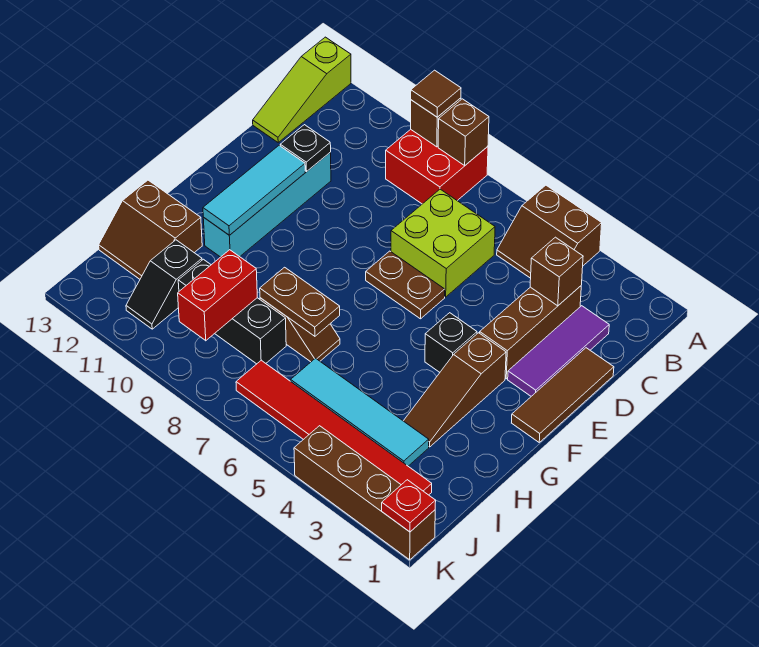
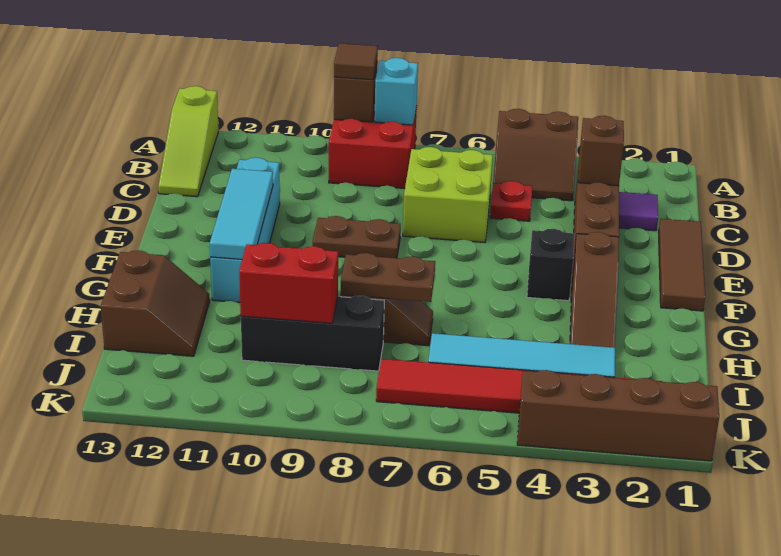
brown 1x1 brick [438,99,489,165] -> cyan 1x1 brick [374,58,418,125]
purple 1x3 tile [508,306,609,396] -> purple 1x1 tile [619,192,658,231]
black 1x1 plate [280,125,331,172] -> none
brown 1x2 plate [366,251,445,319] -> brown 1x2 plate moved to [313,216,401,258]
brown 2x2 slope [99,180,202,279] -> brown 2x2 slope turned to [101,250,210,356]
red 1x2 brick [178,250,257,341] -> red 1x2 brick turned to [239,243,338,323]
black 1x2 slope [126,240,202,329] -> none
red 1x1 plate [382,480,436,532] -> red 1x1 plate moved to [490,181,532,221]

